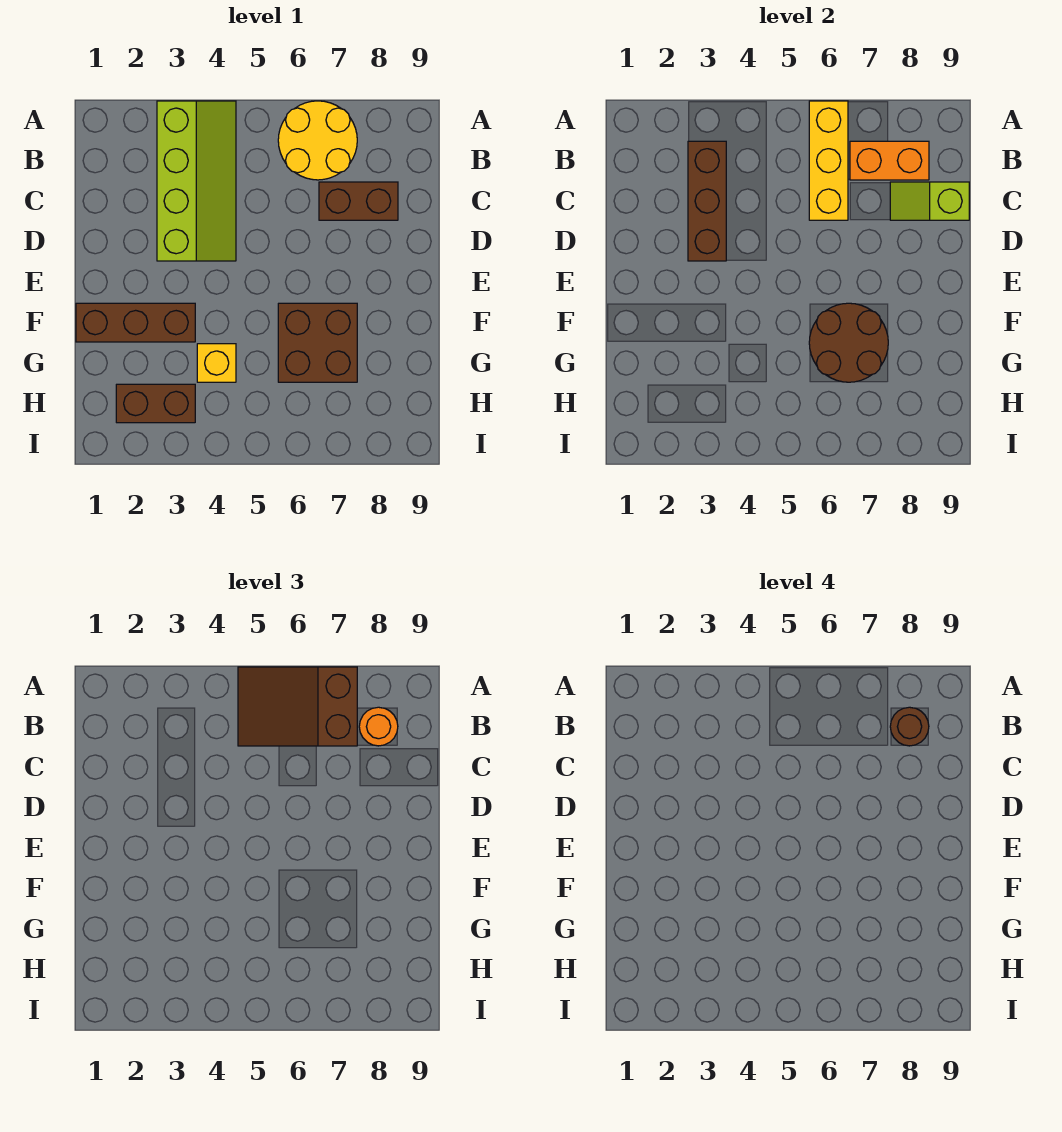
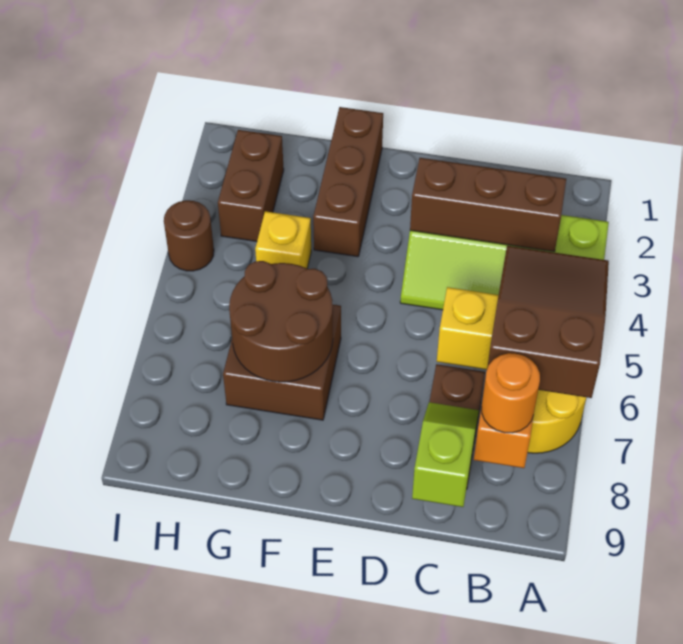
brown 1x1 round brick [890,707,929,746] -> brown 1x1 round brick moved to [164,200,214,271]

